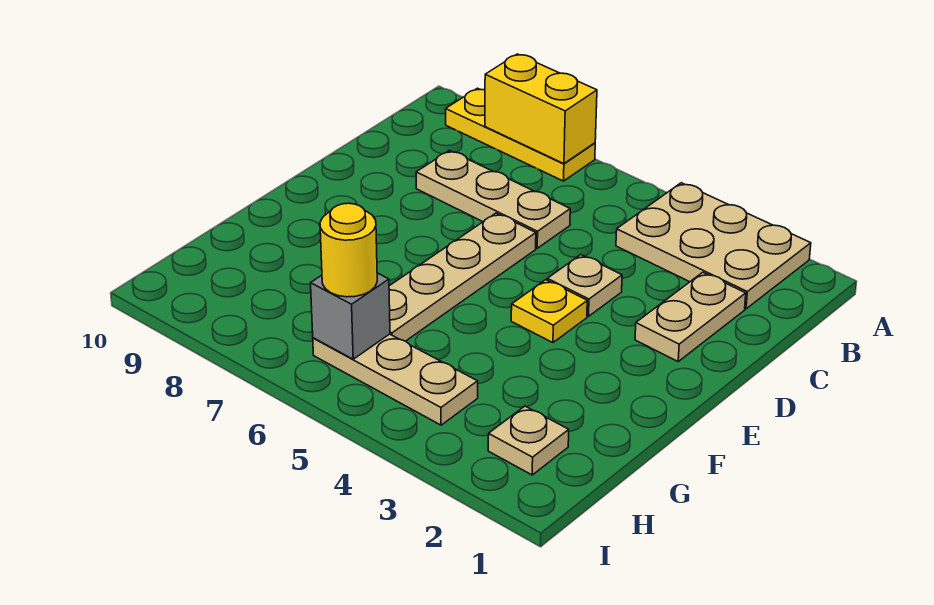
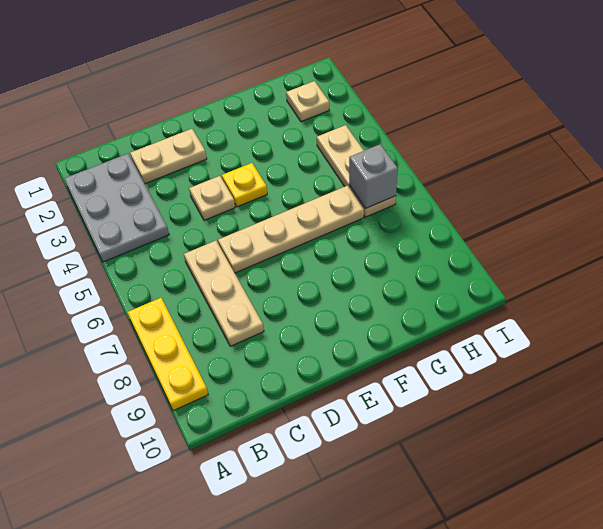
tan 2x3 plate [616,183,811,309] -> grey 2x3 plate [64,154,169,262]
yellow 1x2 brick [485,54,597,164] -> none
yellow 1x1 round brick [320,203,377,297] -> none

